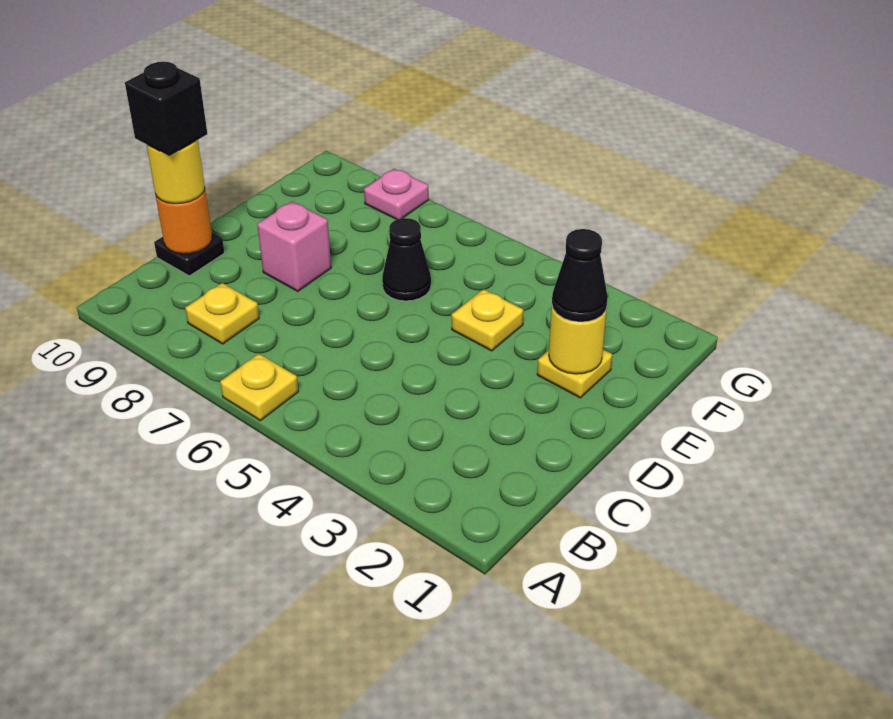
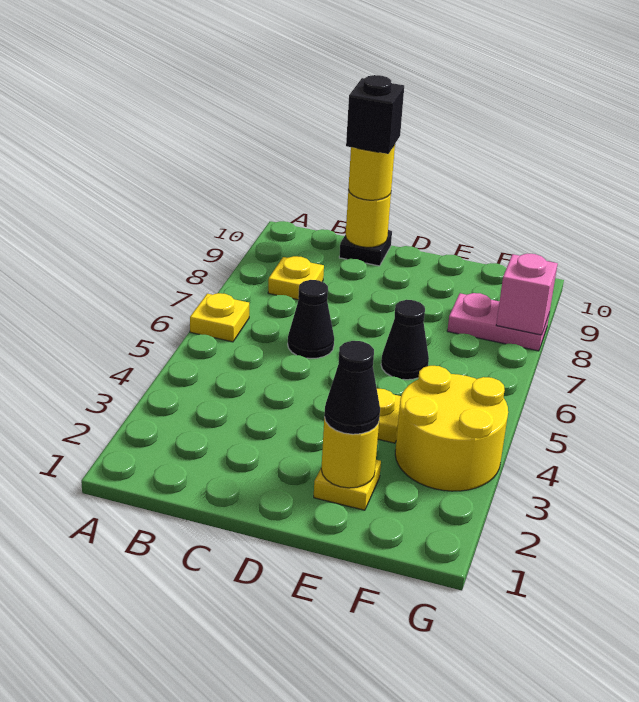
none -> black 1x1 cone [288,280,334,359]
orange 1x1 round brick [155,189,212,254] -> yellow 1x1 round brick [346,190,391,247]
pink 1x1 brick [257,202,331,291] -> pink 1x1 brick moved to [496,254,558,335]
none -> yellow 2x2 round brick [395,366,508,491]
pink 1x1 plate [364,169,429,220] -> pink 1x2 plate [447,293,549,351]

